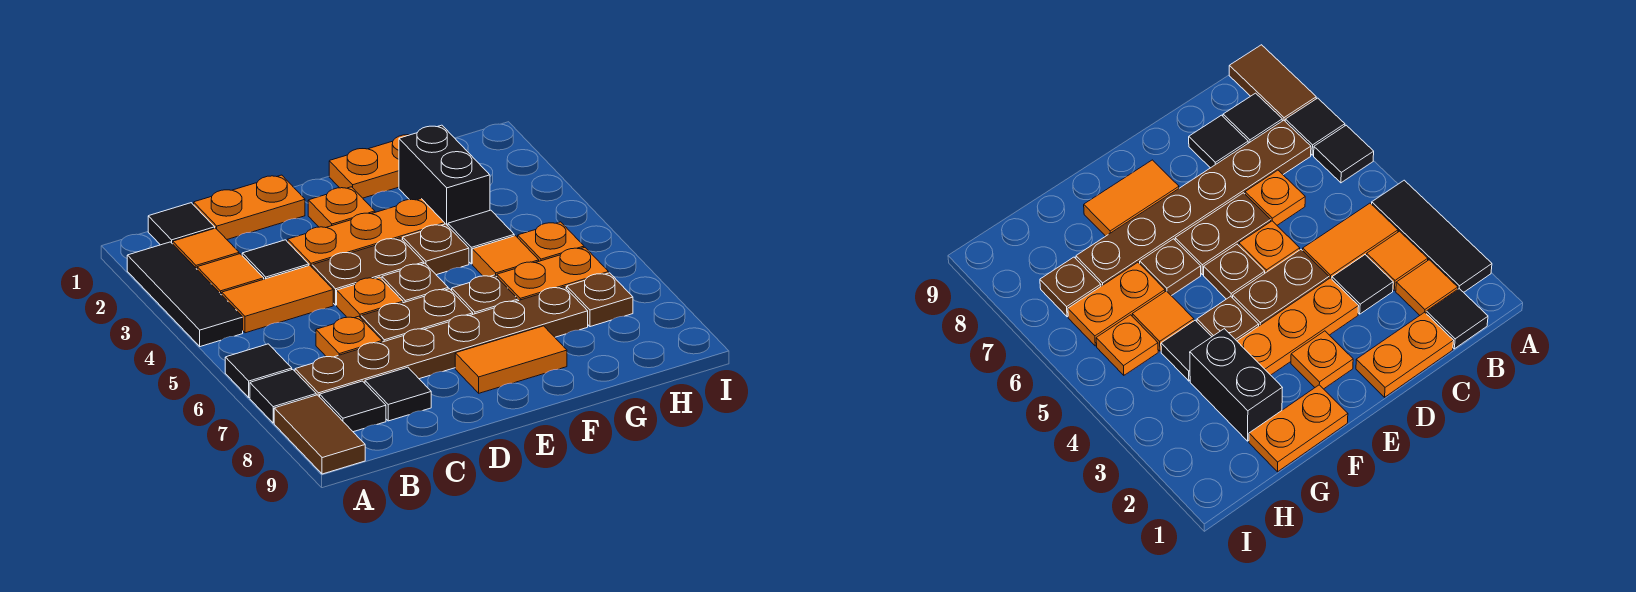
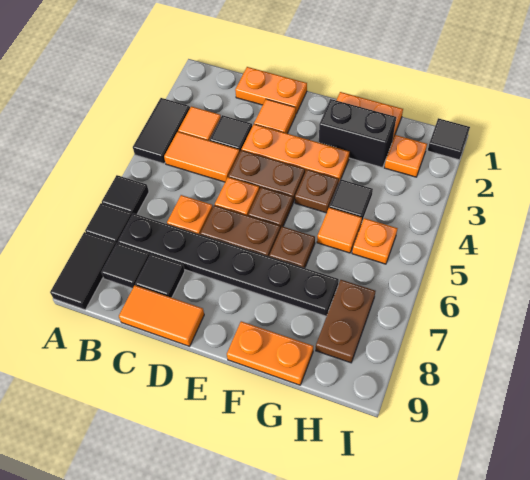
black 1x3 tile [127,242,243,347] -> black 1x2 tile [133,98,190,164]
brown 1x2 tile [274,395,365,474] -> black 1x2 tile [50,232,116,310]
black 1x1 tile [148,203,215,245] -> black 1x1 tile moved to [428,118,470,160]
orange 1x1 tile [173,228,239,269] -> orange 1x1 tile moved to [254,99,296,134]
brown 1x6 plate [295,287,588,397] -> black 1x6 plate [118,213,339,316]
orange 1x1 plate [308,187,375,228] -> orange 1x1 plate moved to [384,135,427,177]
orange 1x2 tile [455,326,567,393] -> orange 1x2 tile moved to [119,285,204,346]
black 1x2 brick [399,125,490,226] -> black 1x2 brick turned to [319,99,396,168]
orange 1x2 plate [497,248,609,301] -> orange 1x2 plate moved to [227,321,313,385]
brown 1x1 plate [567,273,633,327] -> brown 1x2 plate [316,280,375,363]

